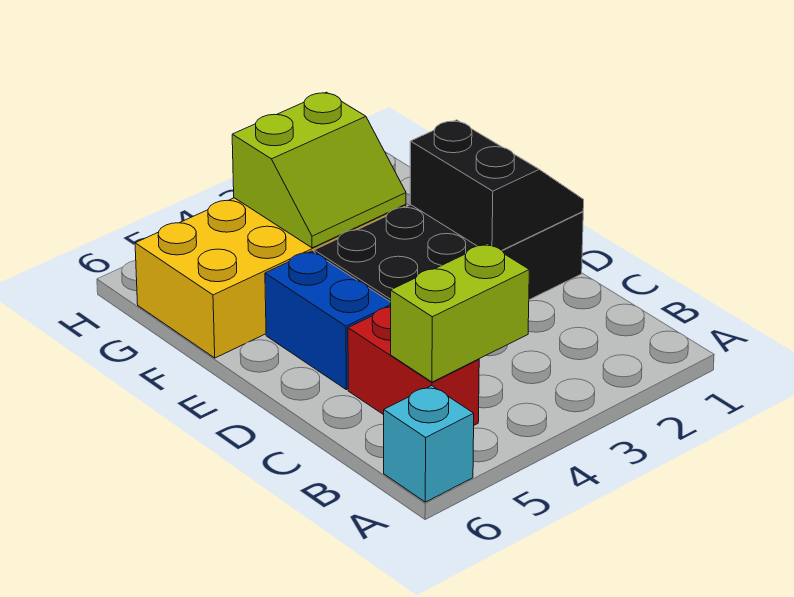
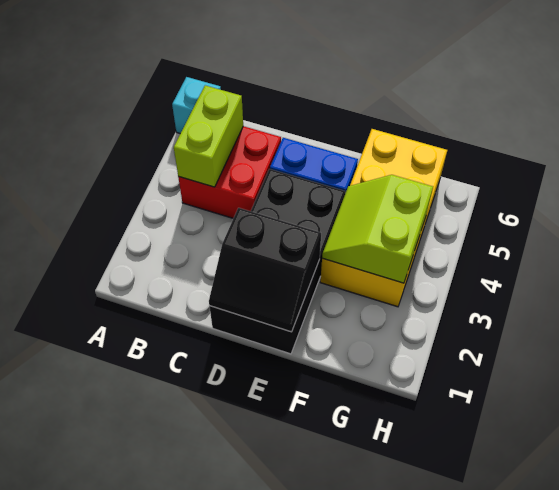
red 1x2 brick [348,307,479,425] -> red 2x2 brick [178,126,281,218]

